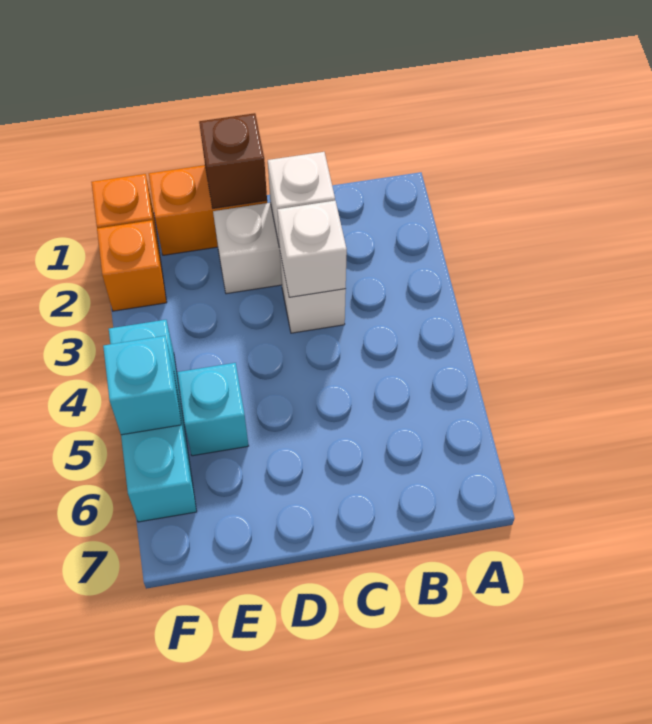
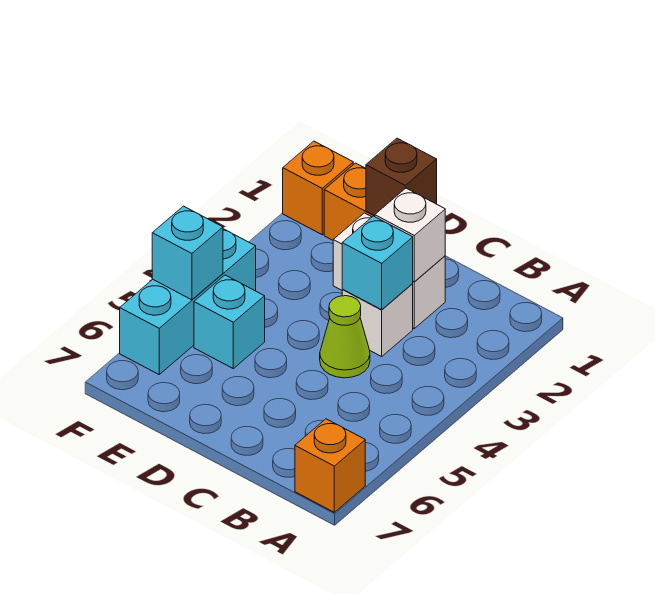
white 1x1 brick [277,201,347,297] -> cyan 1x1 brick [342,216,413,310]
none -> lime 1x1 cone [320,296,370,378]
orange 1x1 brick [97,220,167,311] -> orange 1x1 brick moved to [295,419,365,512]

